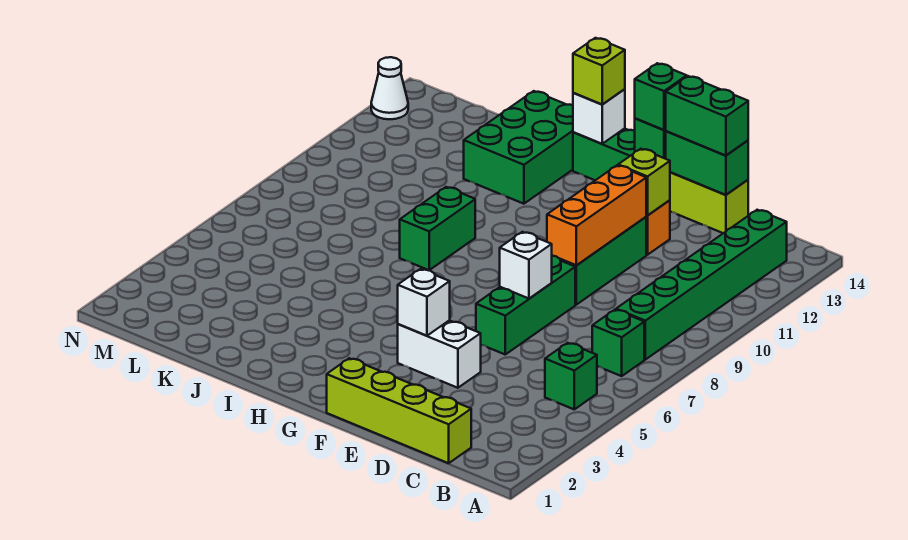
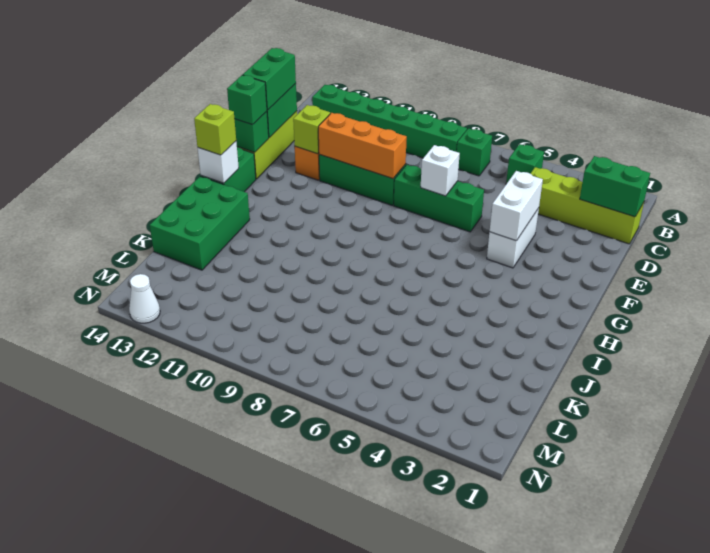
lime 1x4 brick [327,358,471,463] -> lime 1x4 brick turned to [530,167,644,244]
white 1x1 brick [398,269,450,336] -> white 1x2 brick [490,171,543,241]
green 1x2 brick [400,187,475,270] -> green 1x2 brick moved to [580,156,650,217]
green 2x3 brick [464,91,573,204] -> green 2x3 brick turned to [150,176,250,270]

